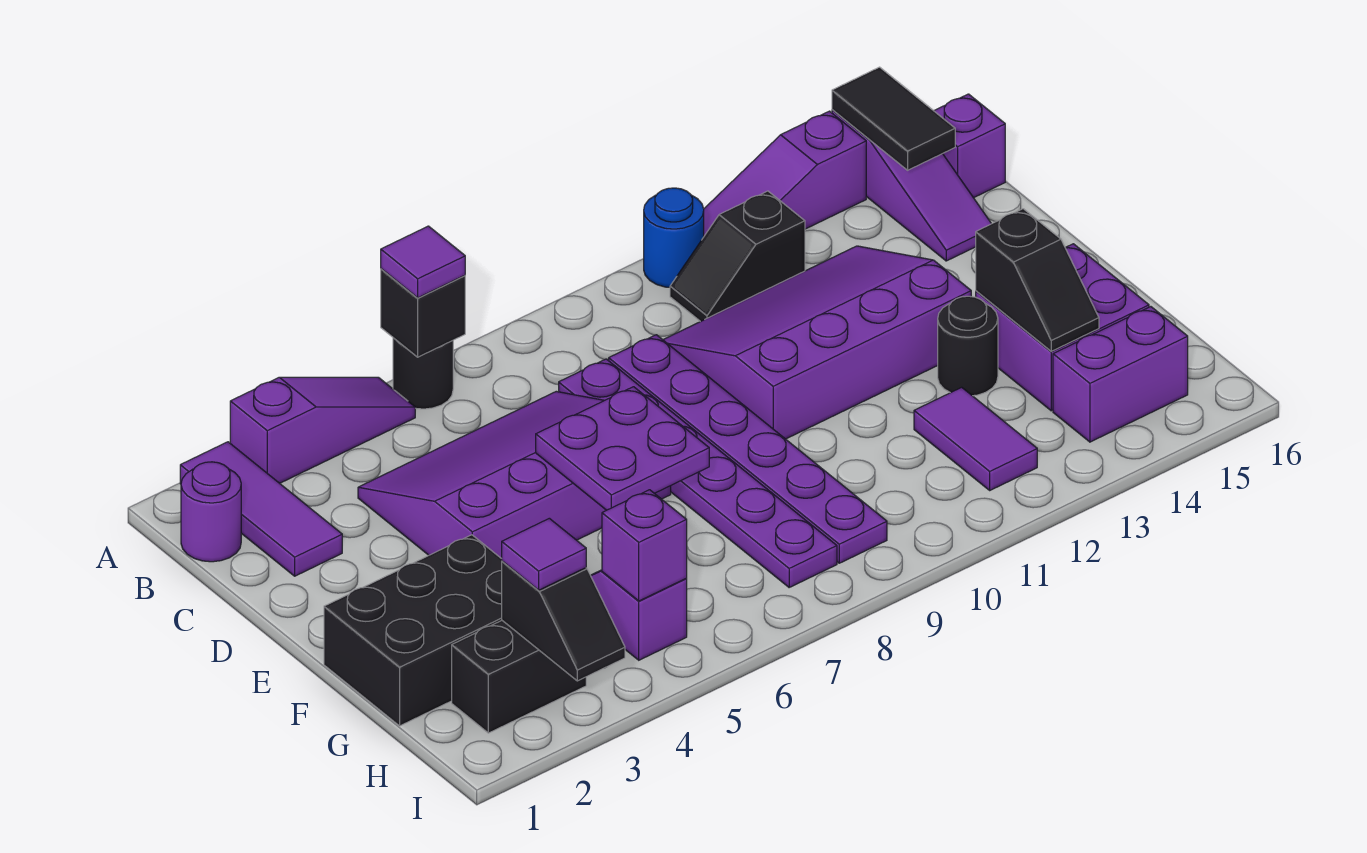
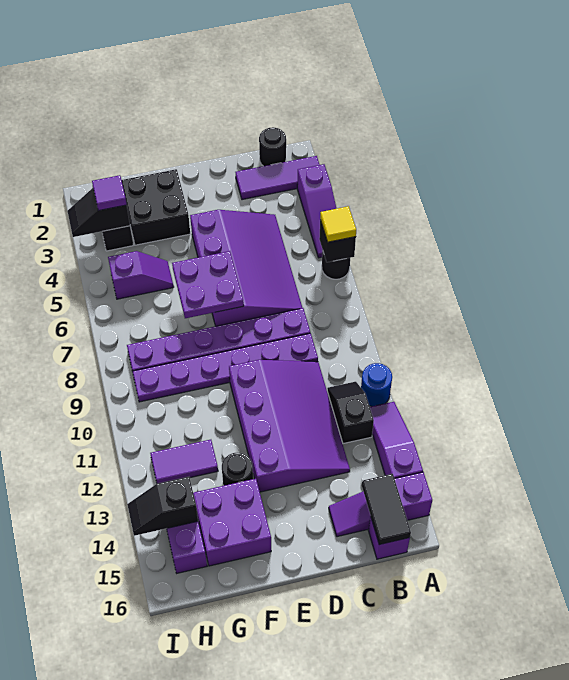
purple 1x1 tile [381,226,465,298] -> yellow 1x1 tile [320,206,356,242]
black 1x2 tile [832,67,955,170] -> black 1x2 tile turned to [362,474,411,545]
purple 1x1 round brick [181,462,241,562] -> black 1x1 round brick [259,127,286,166]
black 2x3 brick [324,535,502,726] -> black 2x2 brick [122,169,190,245]
black 1x2 slope [976,209,1099,351] -> black 1x2 slope moved to [127,477,198,536]
purple 1x1 brick [602,490,687,601] -> none

